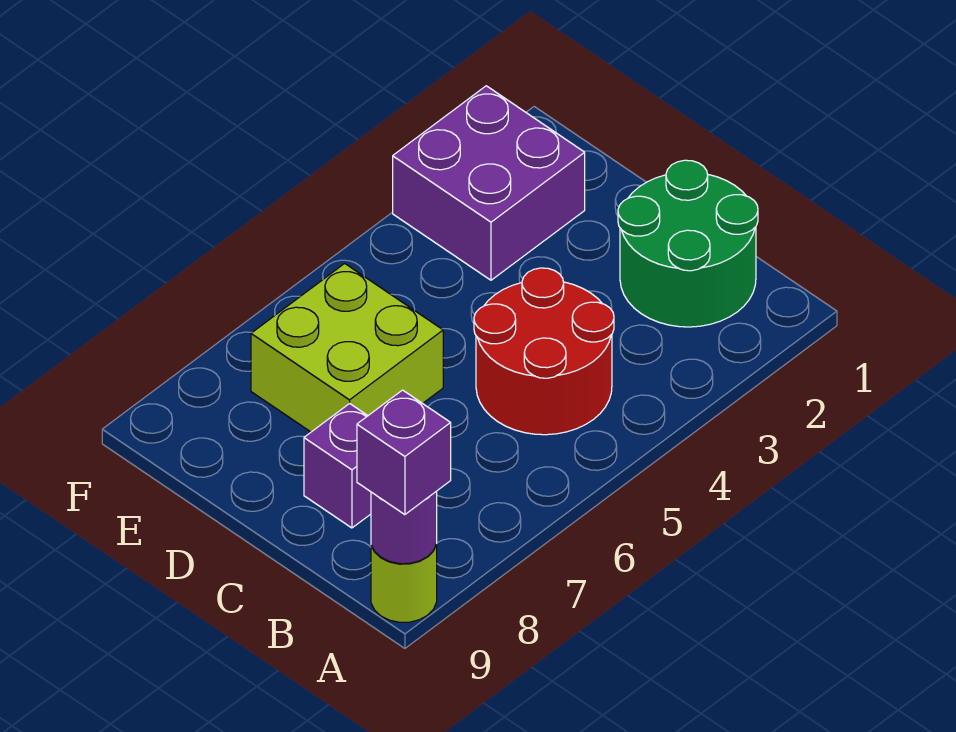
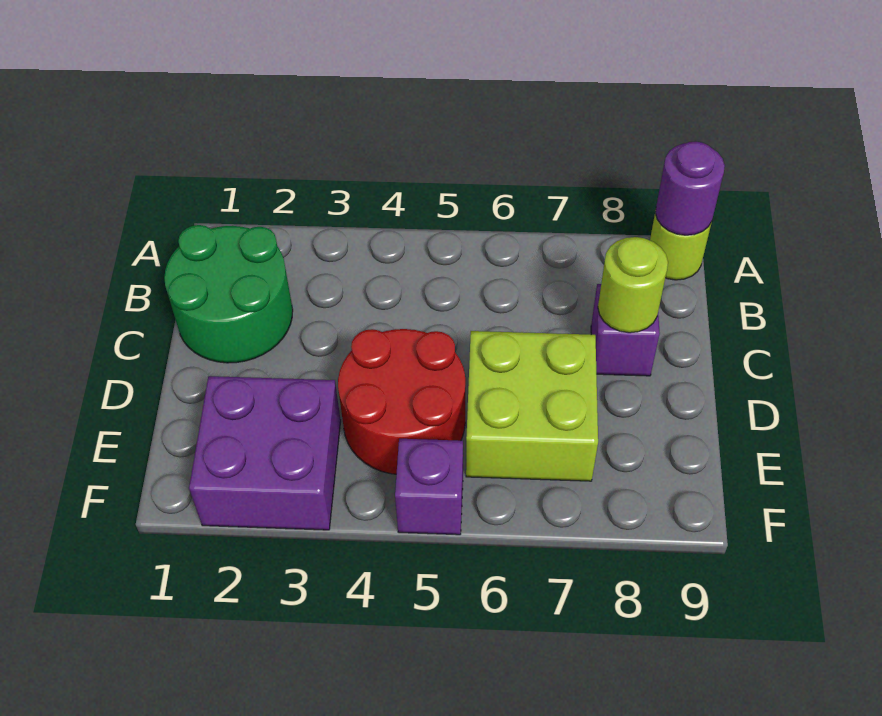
purple 1x1 brick [357,390,451,515] -> purple 1x1 brick moved to [395,439,463,535]
red 2x2 round brick [474,268,614,435] -> red 2x2 round brick moved to [338,329,465,474]
none -> lime 1x1 round brick [598,237,668,333]

